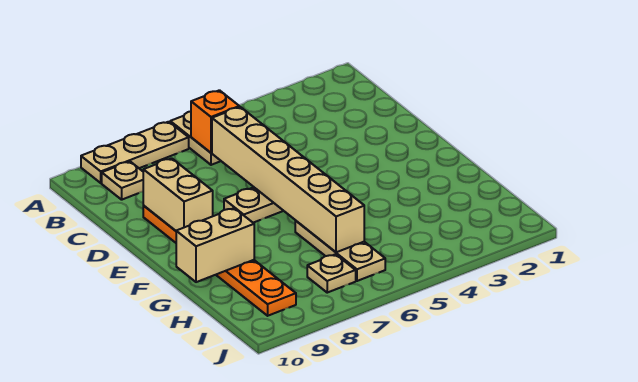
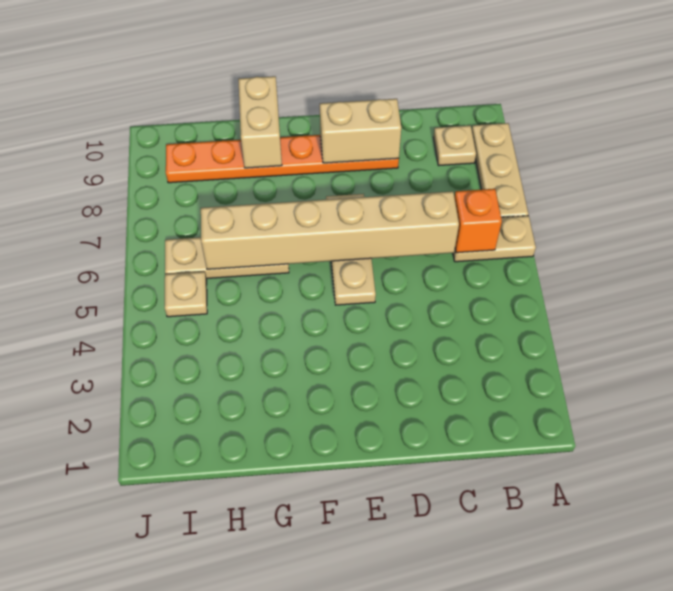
tan 1x1 plate [307,254,356,293] -> tan 1x1 plate moved to [165,272,207,317]

